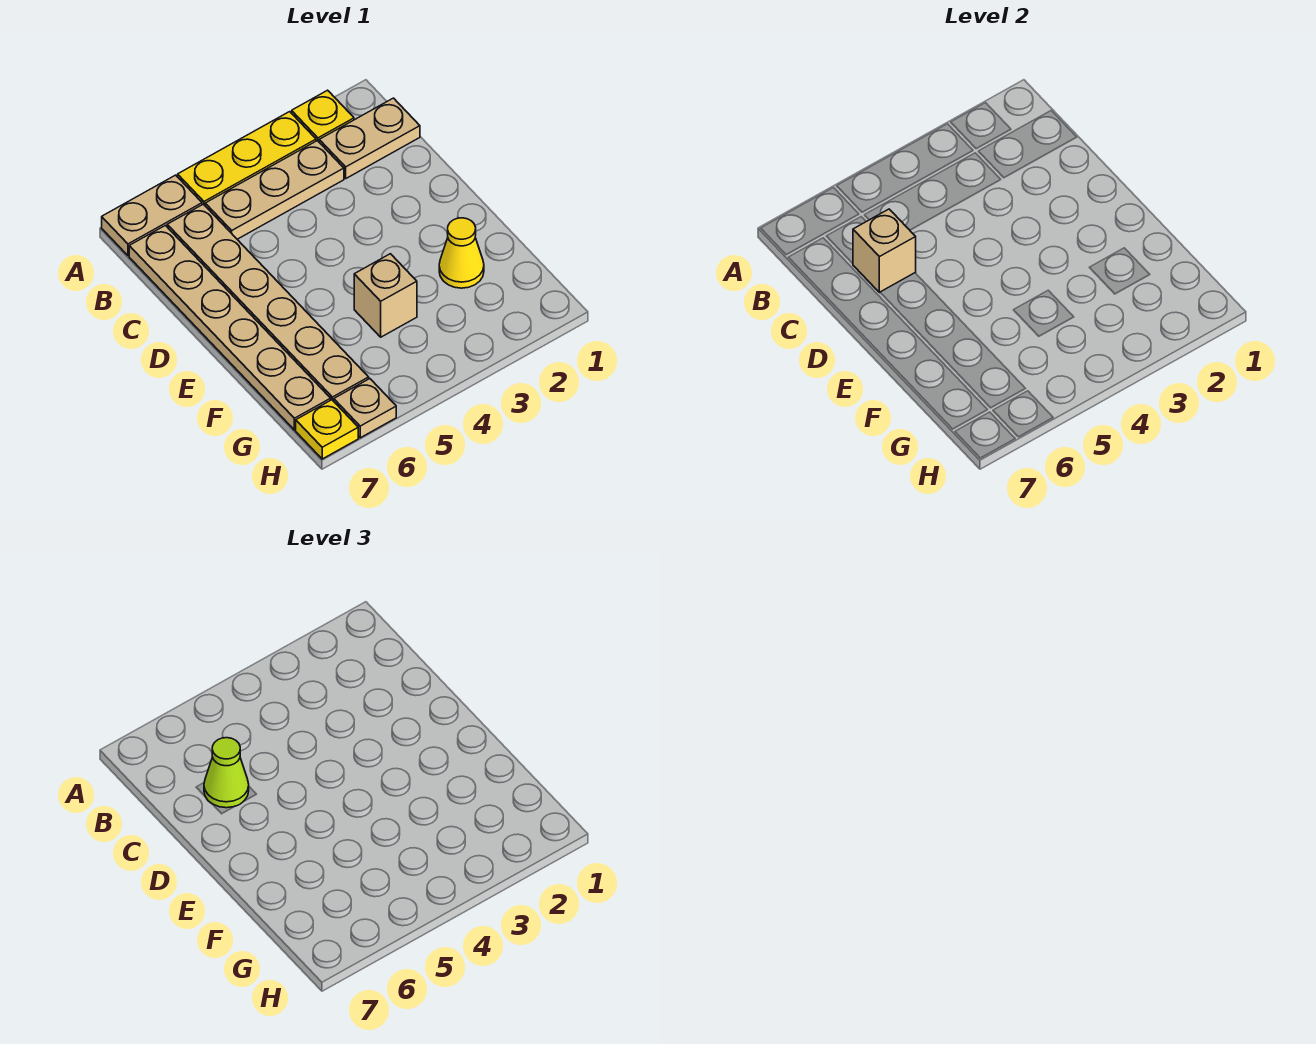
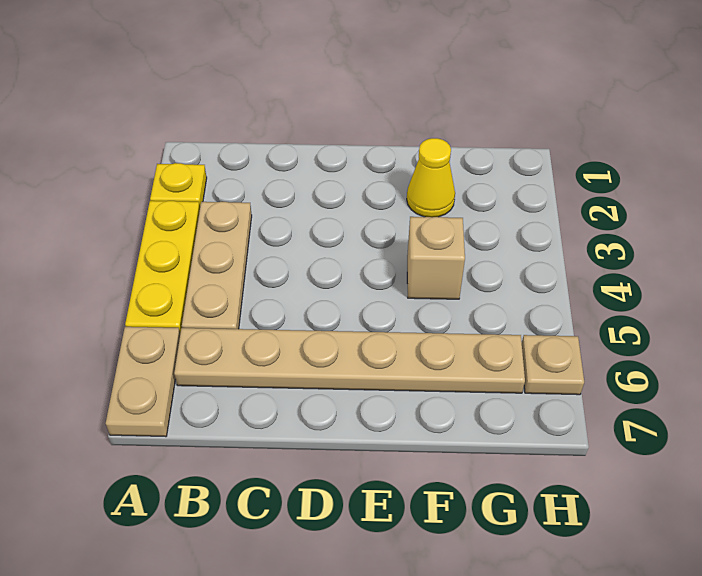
tan 1x2 plate [319,98,420,178] -> none
tan 1x6 plate [129,225,331,430] -> none
tan 1x1 brick [853,209,916,293] -> none
lime 1x1 cone [204,738,249,808] -> none
yellow 1x1 plate [296,400,358,459] -> none

